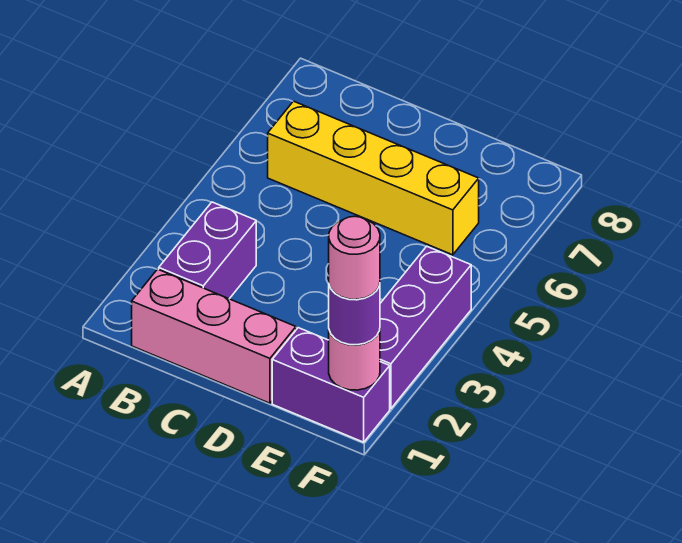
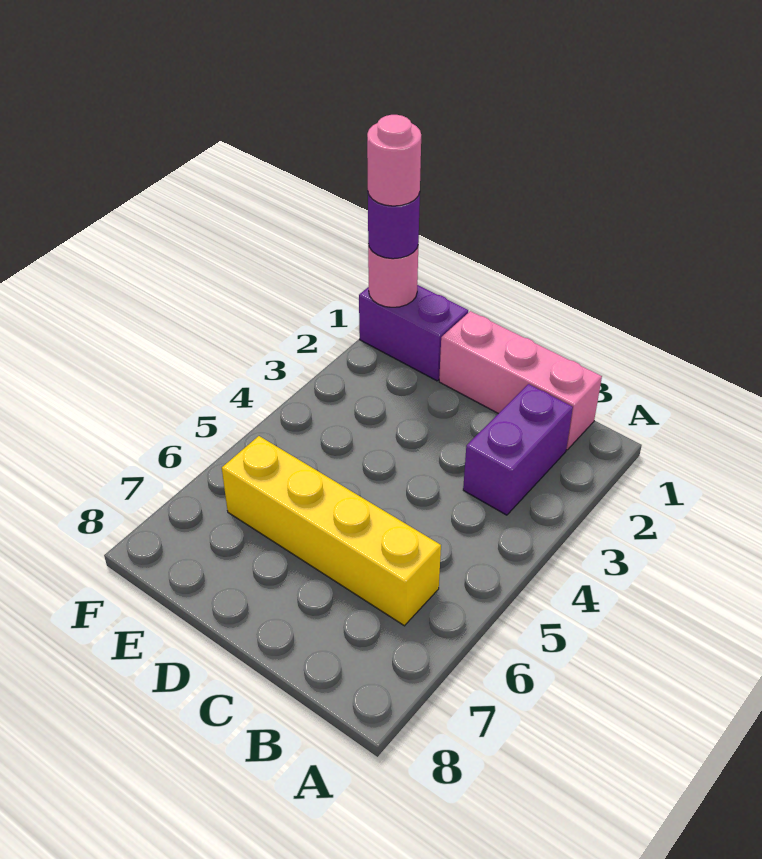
purple 1x3 brick [380,246,471,409] -> none

